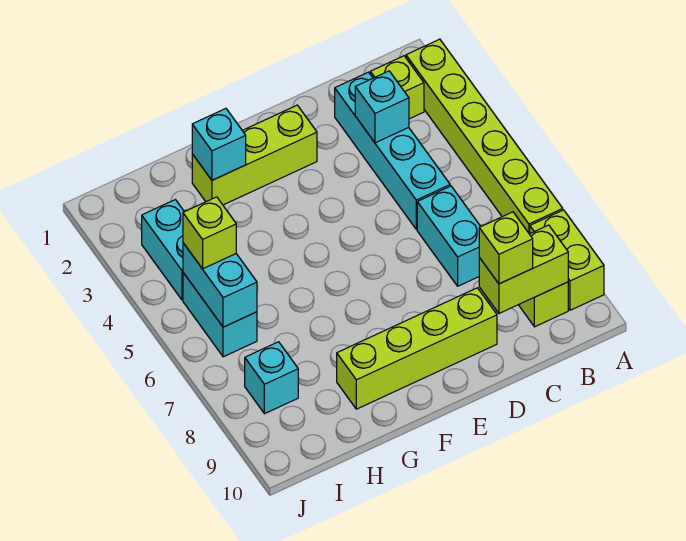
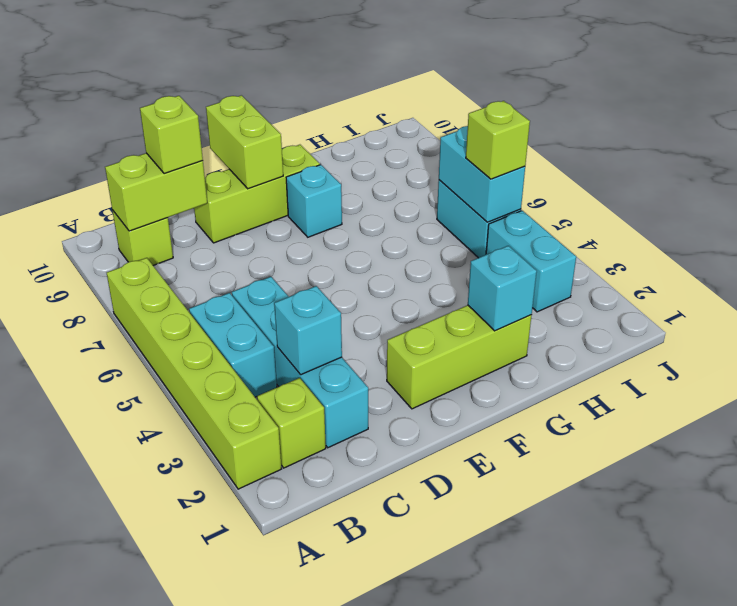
lime 1x2 brick [530,210,604,310] -> lime 1x2 brick moved to [206,95,283,189]
cyan 1x2 brick [417,186,481,286] -> cyan 1x2 brick moved to [189,293,277,397]
lime 1x4 brick [337,288,497,409] -> lime 1x3 brick [194,145,320,243]
cyan 1x1 brick [245,342,298,414] -> cyan 1x1 brick moved to [286,165,342,237]

